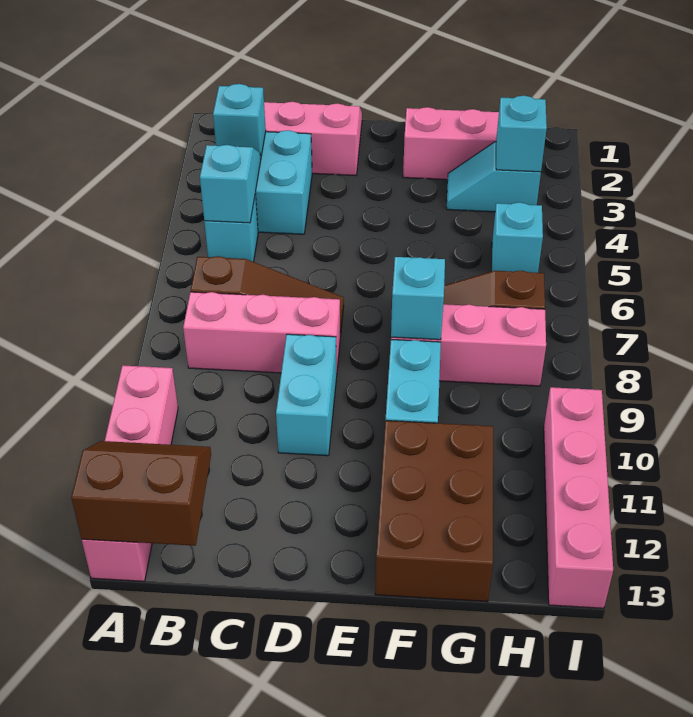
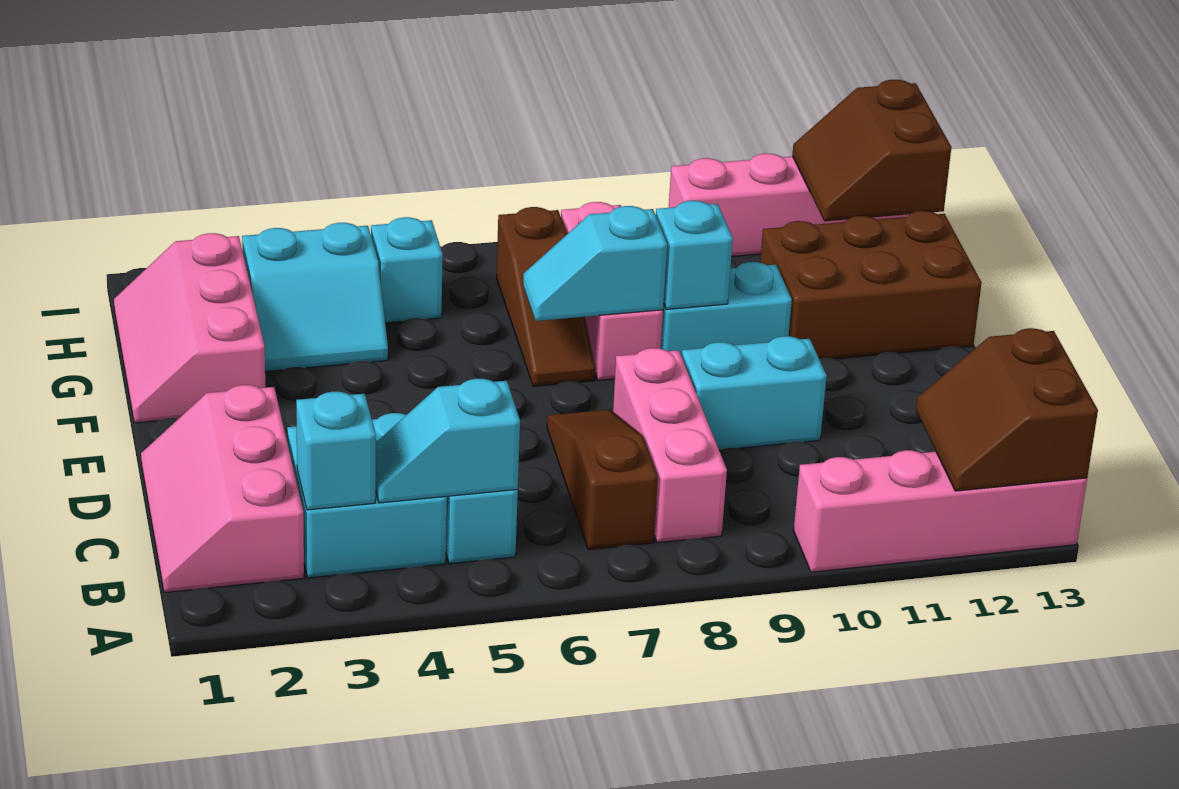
cyan 1x2 slope [447,142,541,212] -> cyan 2x2 slope [242,223,388,371]
cyan 1x1 brick [496,96,547,172] -> cyan 1x1 brick moved to [656,201,733,309]
none -> brown 2x2 slope [792,80,951,221]

